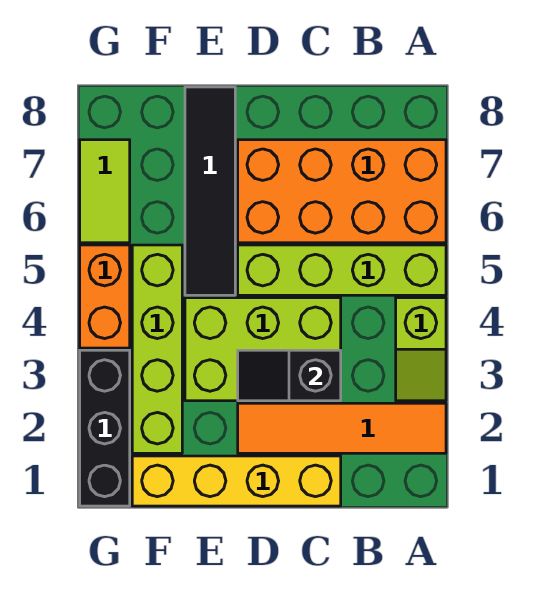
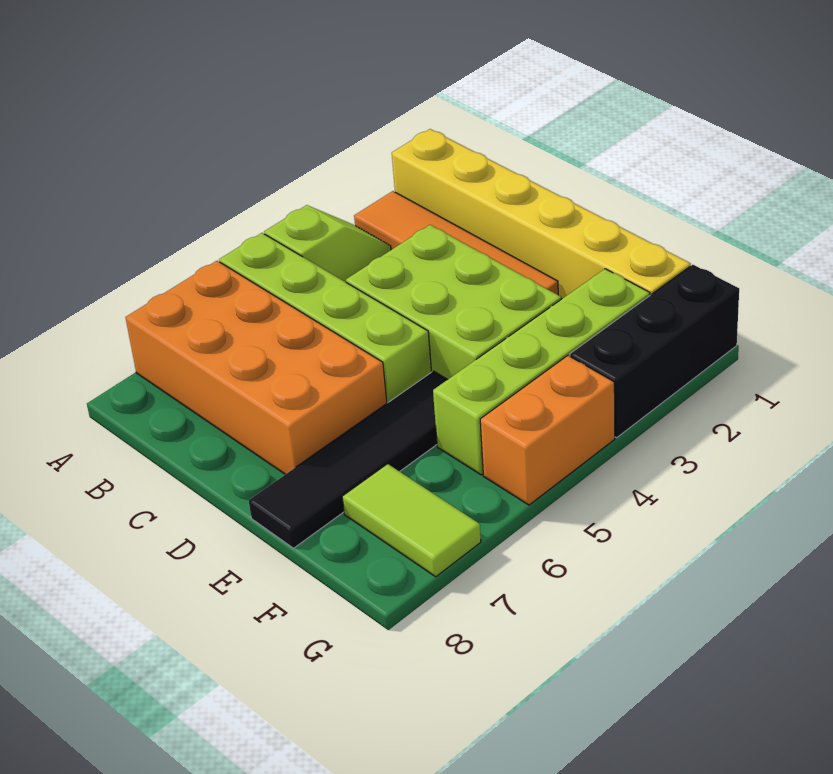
yellow 1x4 brick [132,456,341,506] -> yellow 1x6 brick [392,129,691,299]
black 1x2 slope [238,350,341,401] -> none
lime 1x2 tile [80,140,130,243] -> lime 1x2 tile turned to [342,464,481,577]

